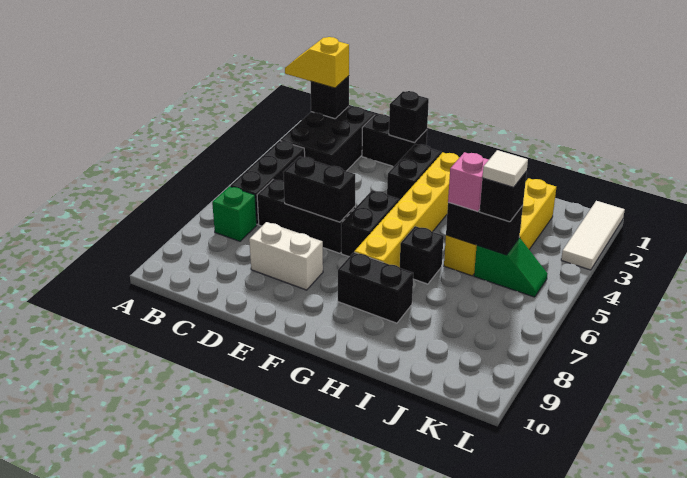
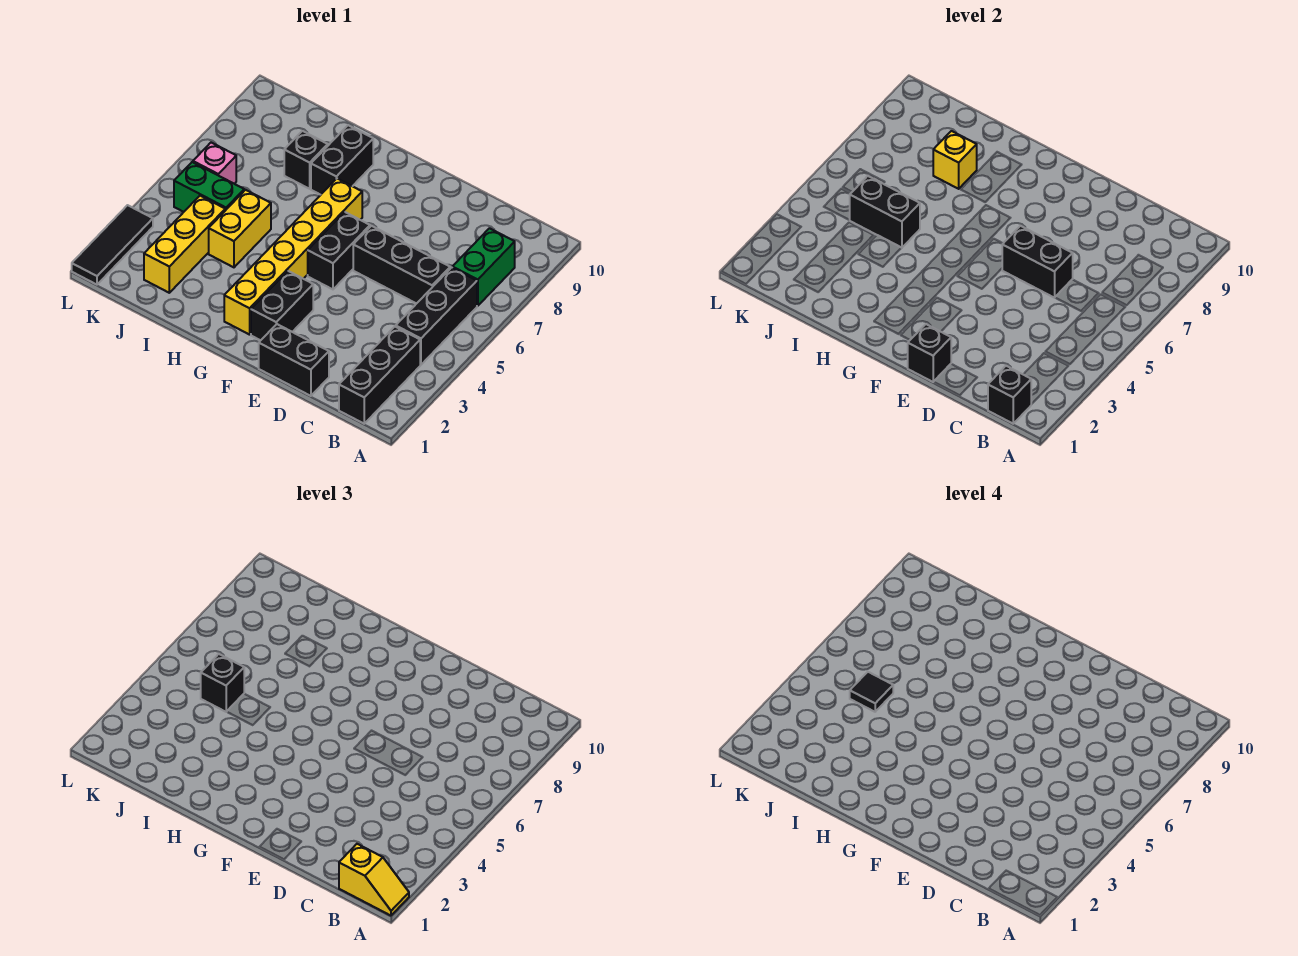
black 2x3 brick [280,106,375,171] -> black 1x3 brick [339,327,420,424]
green 1x1 brick [212,186,257,241] -> green 1x2 brick [452,228,515,306]
white 1x2 brick [249,222,323,290] -> none
black 1x2 brick [338,252,413,323] -> black 1x2 brick turned to [311,125,373,195]
black 1x1 brick [400,226,444,284] -> black 1x1 brick moved to [284,131,328,189]
pink 1x1 brick [448,152,489,212] -> pink 1x1 brick moved to [193,143,236,184]
none -> yellow 1x1 brick [933,131,977,189]
green 1x2 slope [474,238,548,297] -> green 1x2 brick [174,162,244,212]
white 1x1 tile [482,150,528,187] -> black 1x1 tile [850,672,893,712]
white 1x3 tile [561,201,625,270] -> black 1x3 tile [72,205,153,285]

